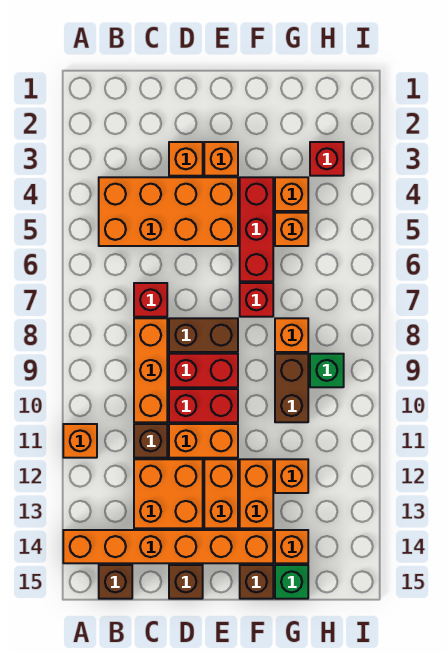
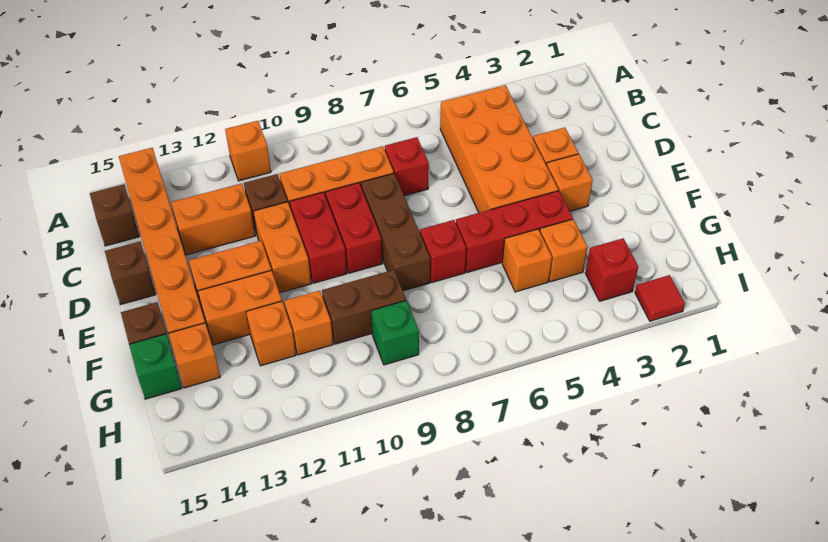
orange 2x2 brick [134,459,203,528] -> orange 1x2 brick [171,183,255,255]
brown 1x2 brick [169,318,238,352] -> brown 1x3 brick [361,173,430,291]
orange 1x1 brick [275,318,308,352] -> orange 1x1 brick moved to [284,291,333,355]
none -> red 1x1 tile [635,275,685,321]

